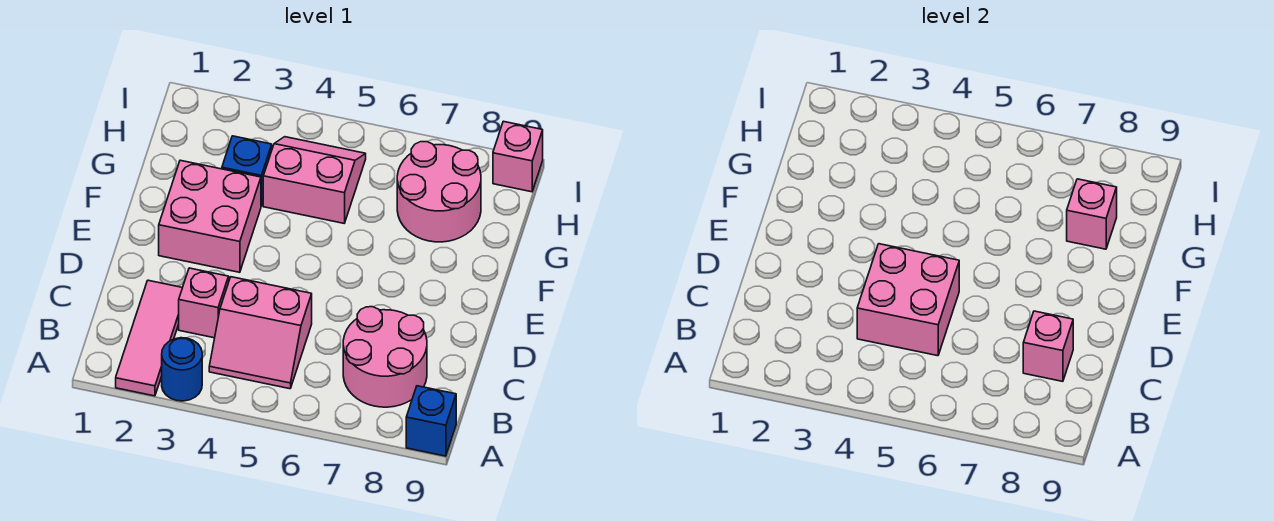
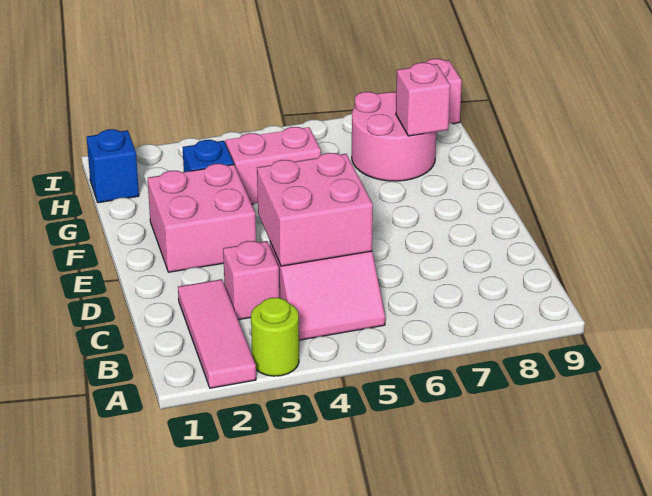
blue 1x1 round brick [162,338,202,401] -> lime 1x1 round brick [251,298,299,376]
blue 1x1 brick [406,386,456,456] -> blue 1x1 brick moved to [87,129,139,203]
pink 2x2 round brick [343,307,427,407] -> none
pink 1x1 brick [1023,311,1073,381] -> none

